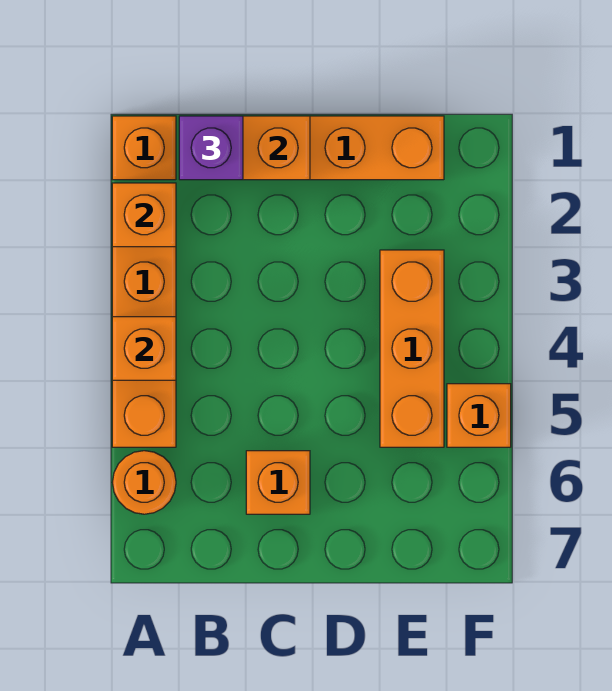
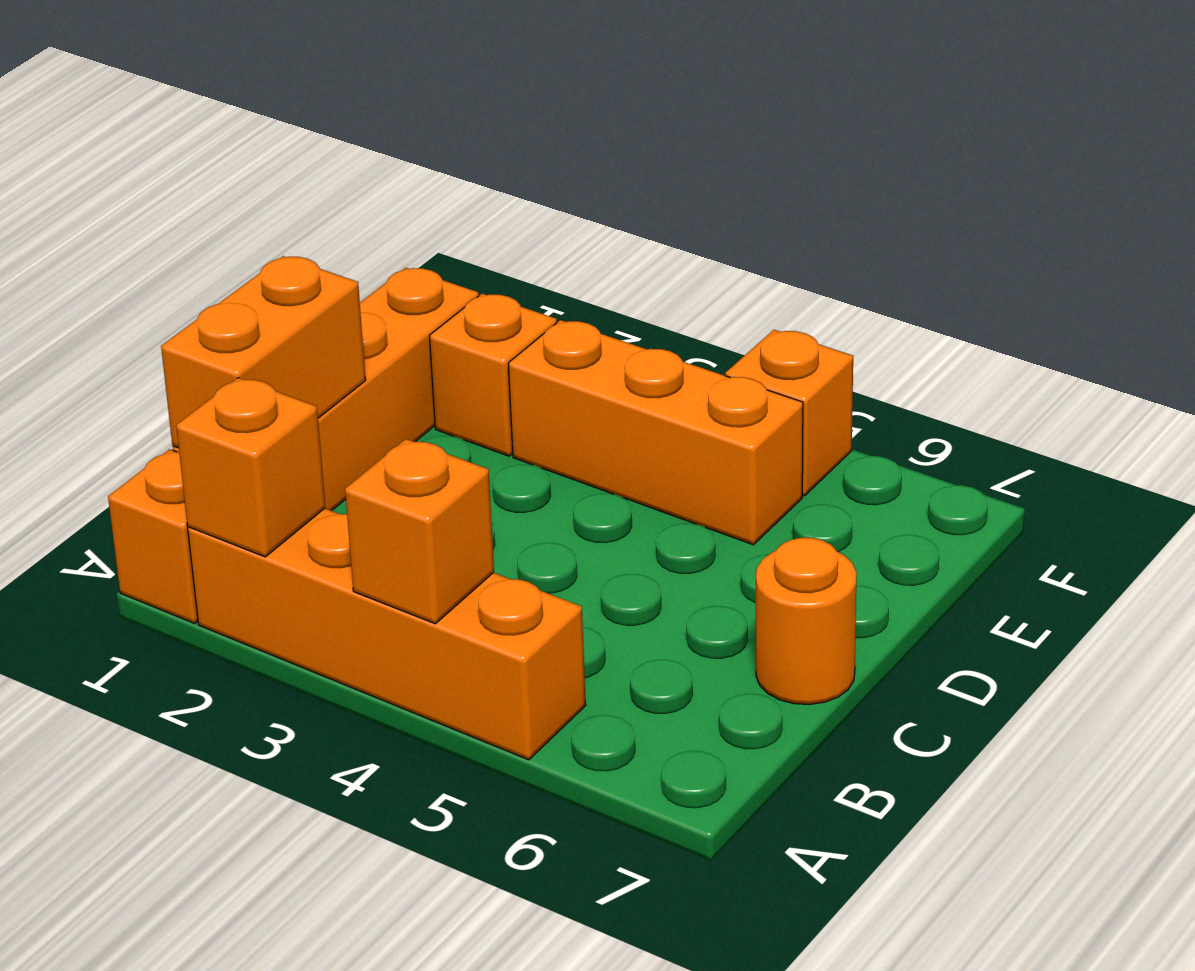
orange 1x1 round brick [112,451,176,514] -> orange 1x1 round brick moved to [756,538,857,704]
purple 1x1 brick [179,116,243,180] -> none
orange 1x1 brick [246,451,310,514] -> orange 1x1 brick moved to [430,294,557,456]

